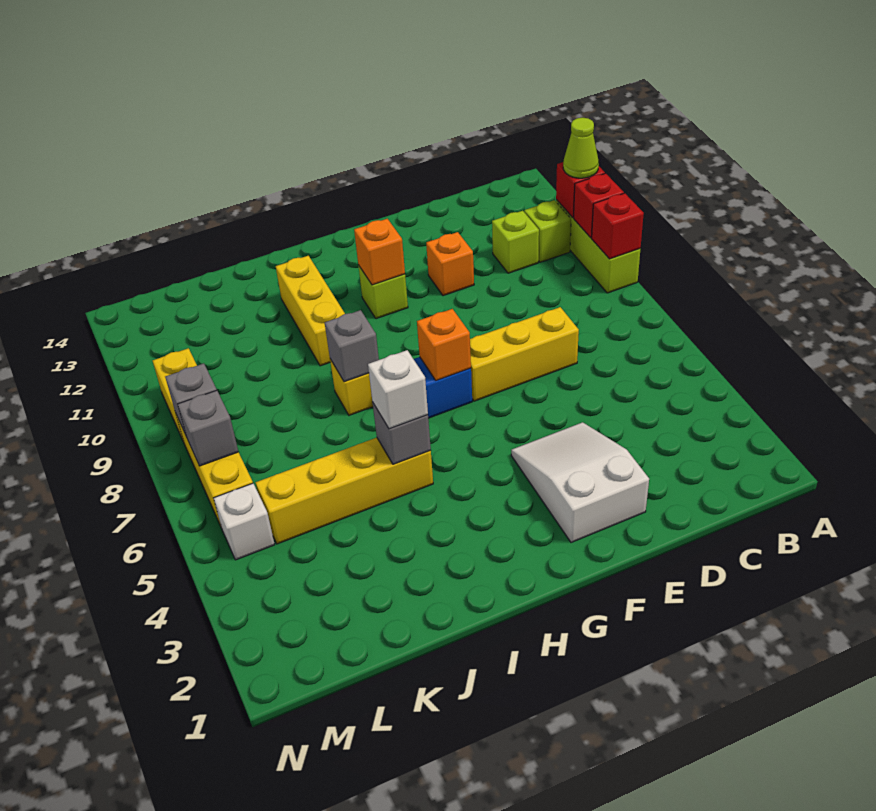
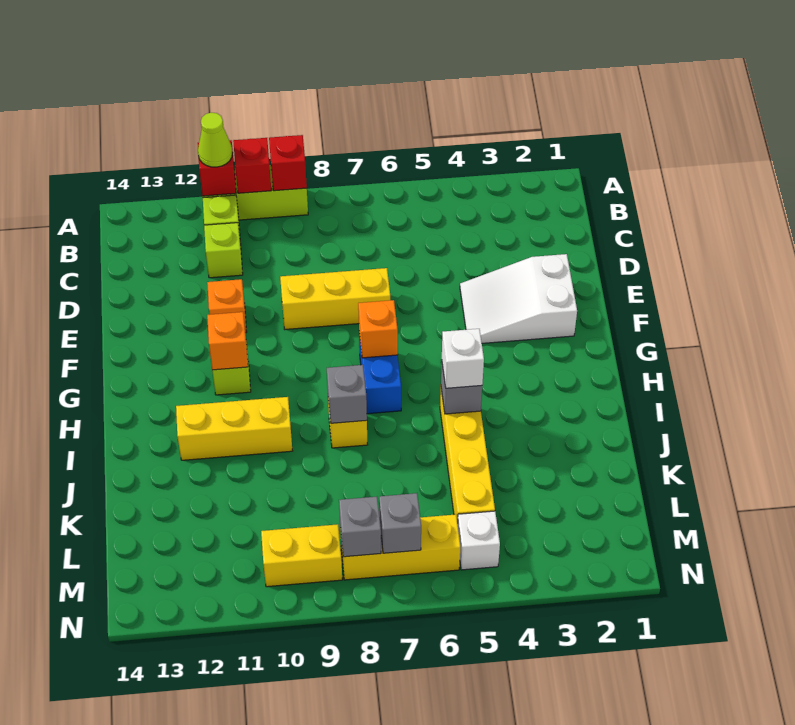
yellow 1x3 brick [470,307,579,401] -> yellow 1x3 brick turned to [280,268,390,329]

